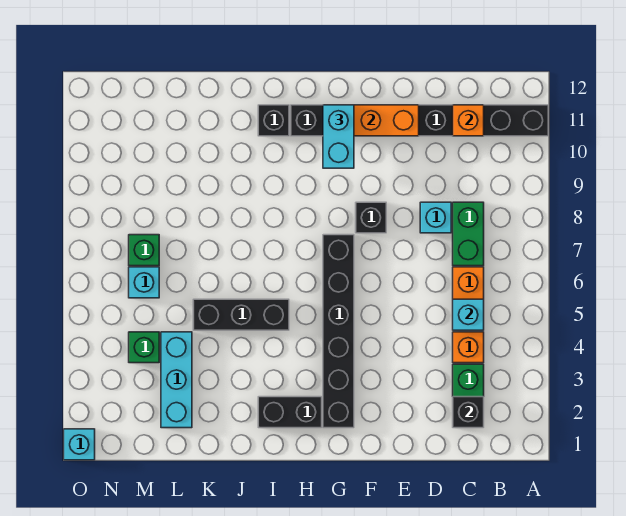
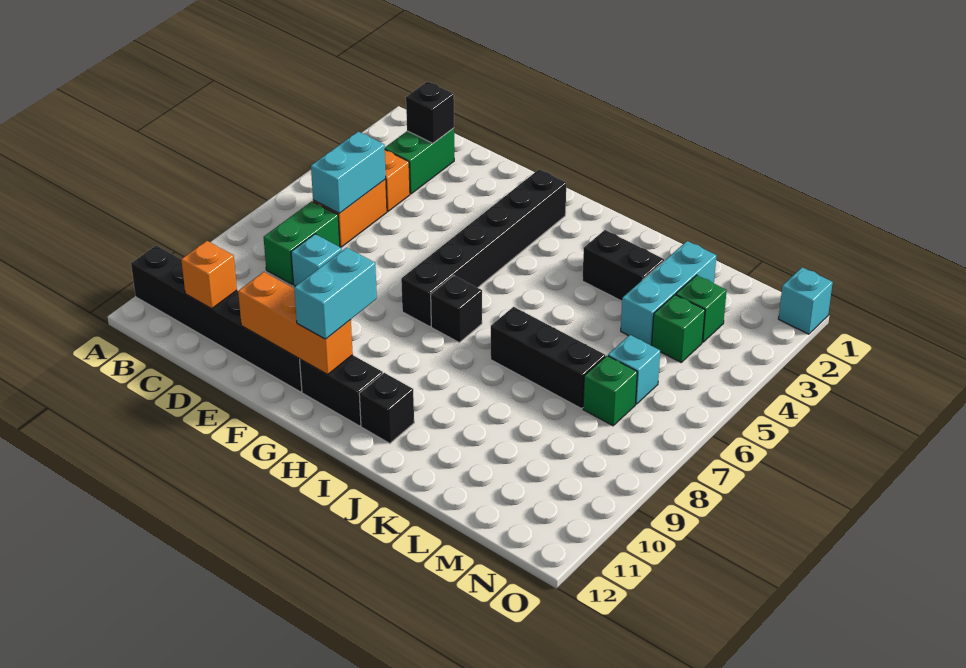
cyan 1x1 brick [453,299,484,330] -> cyan 1x2 brick [311,132,386,213]
black 1x1 brick [356,202,386,233] -> black 1x1 brick moved to [431,275,482,342]
black 1x2 brick [258,397,322,428] -> black 1x2 brick moved to [582,230,664,301]
black 1x3 brick [193,299,289,330] -> black 1x3 brick moved to [491,307,605,409]
none -> green 1x1 brick [676,275,727,342]

